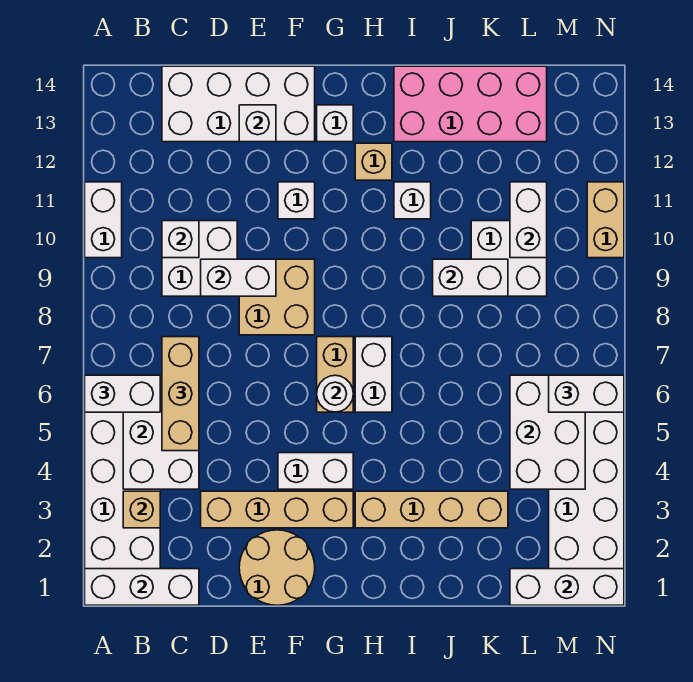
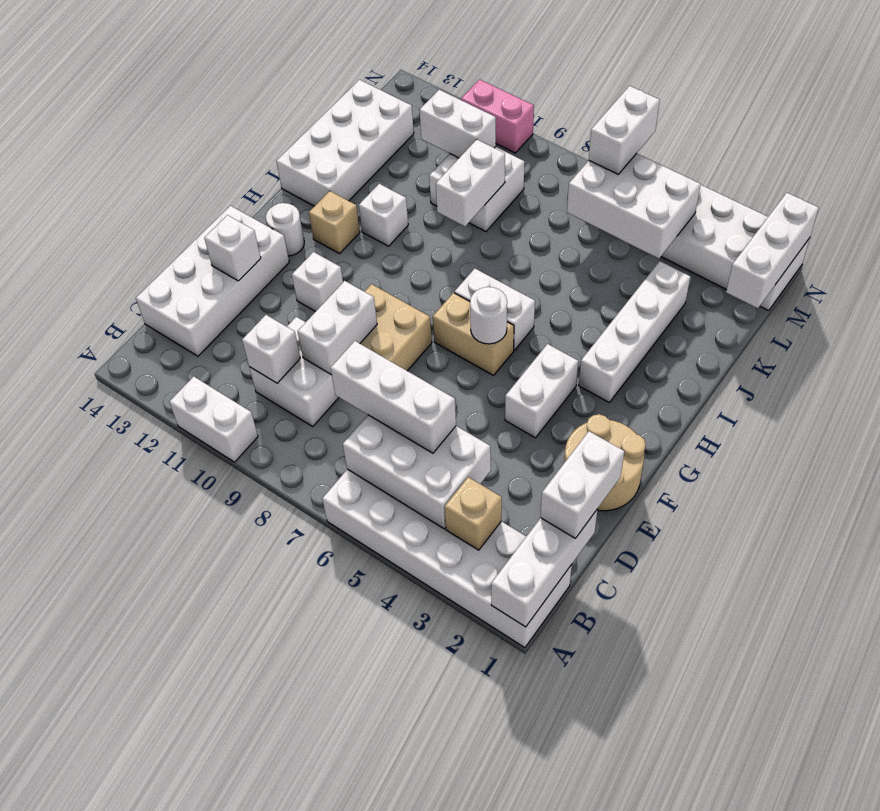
white 1x2 brick [85,375,160,412] -> white 1x2 brick moved to [540,431,624,538]
tan 1x3 brick [162,337,199,451] -> white 1x3 brick [331,341,456,453]
tan 1x4 brick [201,491,353,528] -> none
white 1x1 brick [317,105,353,142] -> white 1x1 round brick [266,203,304,256]
tan 1x4 brick [355,491,508,528] -> white 1x4 brick [579,261,690,402]
pink 2x4 brick [394,66,547,142] -> white 2x4 brick [276,80,414,206]
tan 1x2 brick [587,182,624,258] -> pink 1x2 brick [461,79,534,153]

